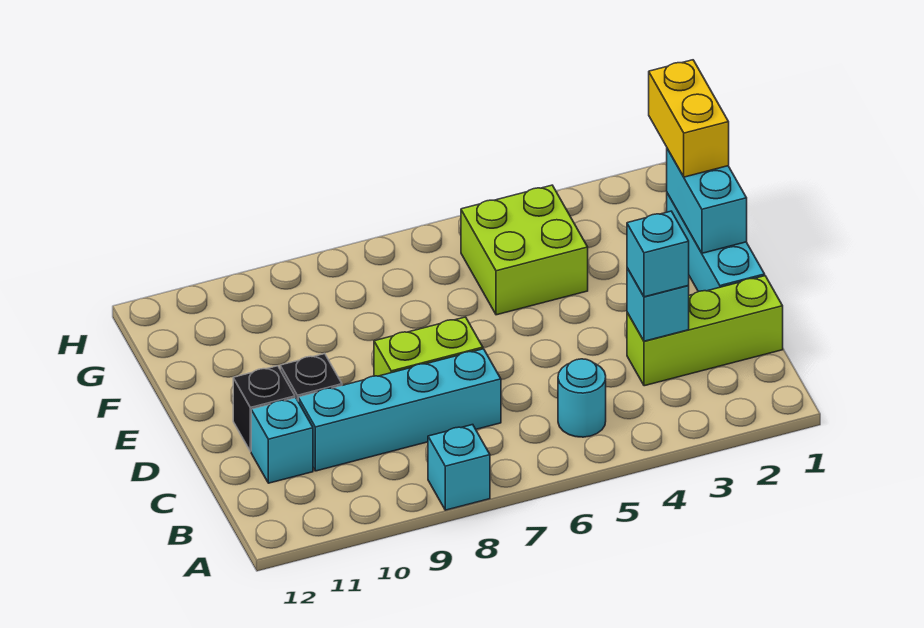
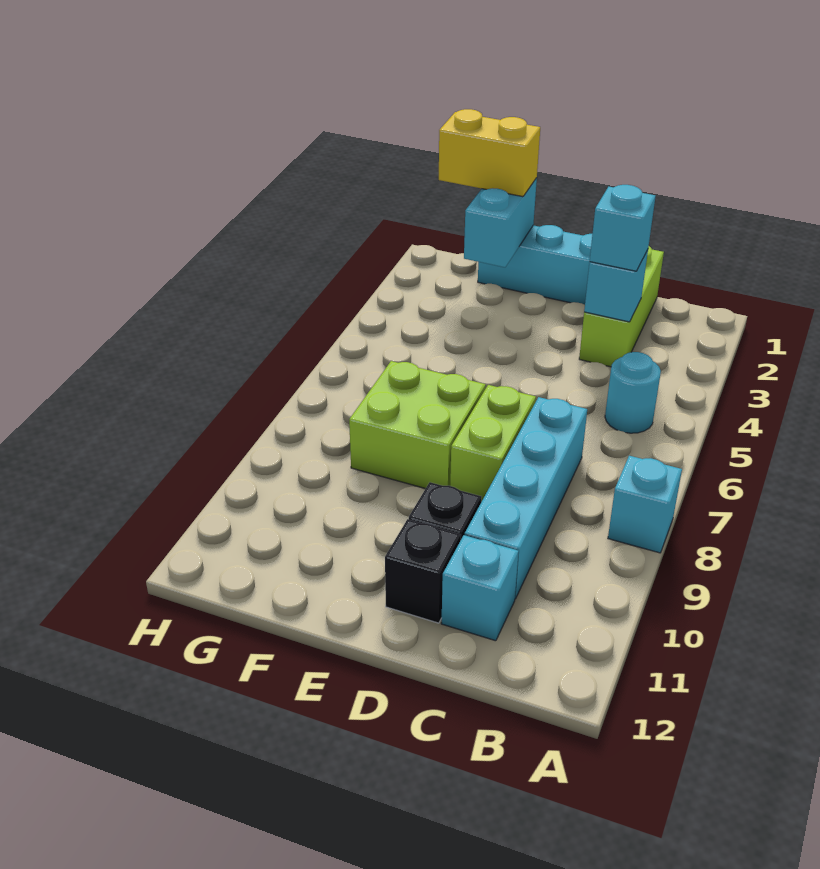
cyan 1x2 brick [667,149,747,253] -> cyan 1x2 brick turned to [464,178,537,267]
lime 2x2 brick [461,185,588,315] -> lime 2x2 brick moved to [349,361,486,489]

